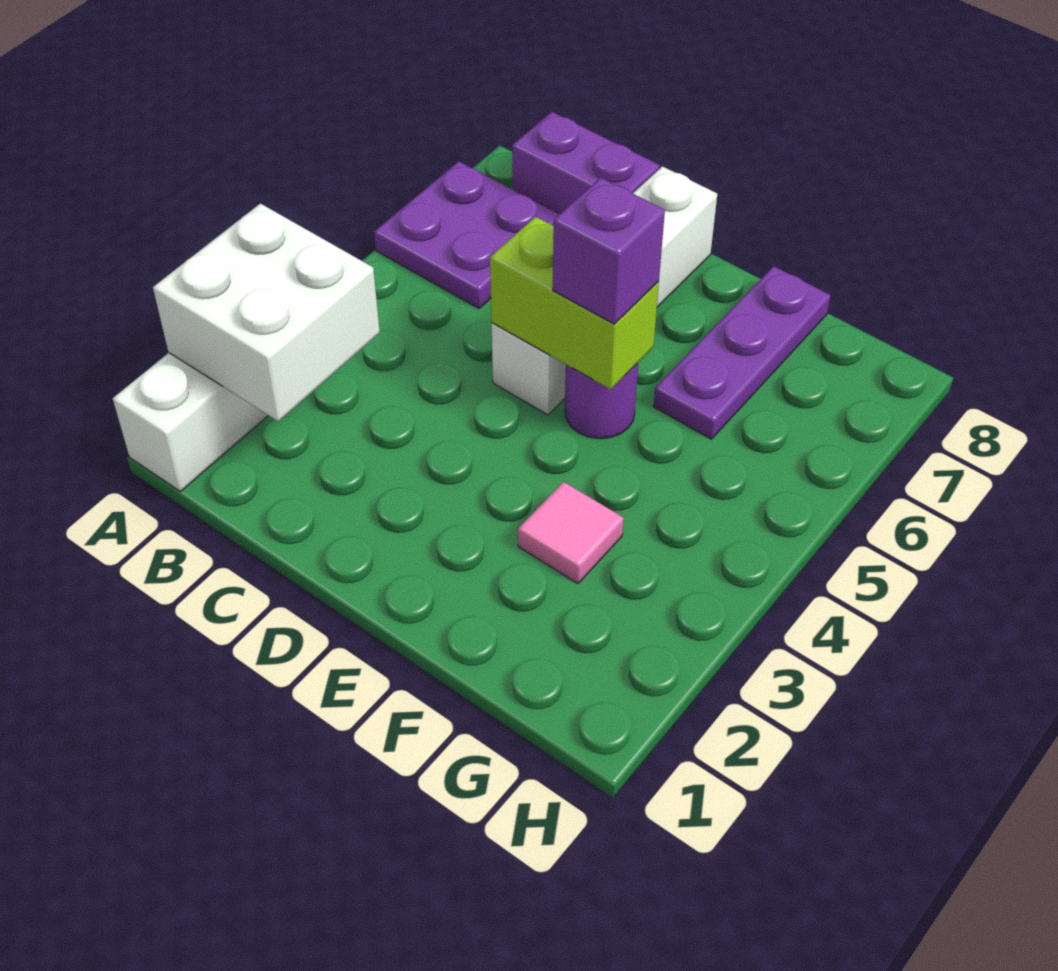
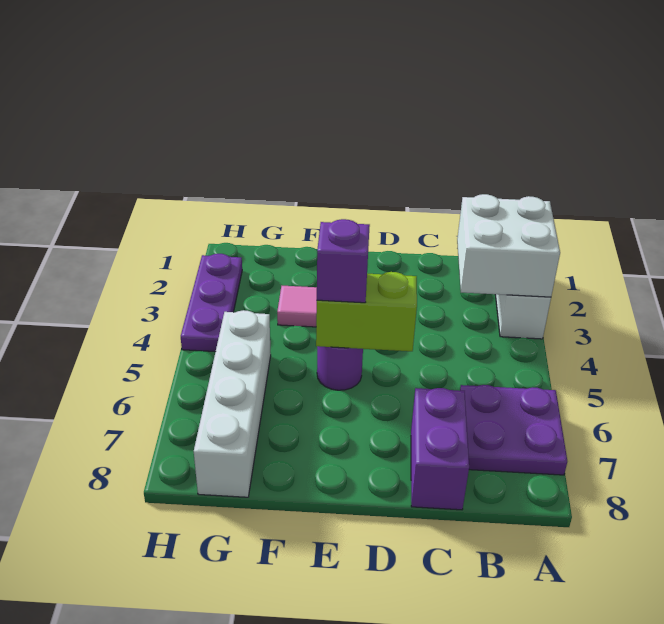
purple 1x2 brick [512,112,660,214] -> purple 1x2 brick turned to [411,388,469,510]
white 1x4 brick [492,166,717,415] -> white 1x4 brick moved to [194,310,271,497]
purple 1x3 plate [653,266,831,439] -> purple 1x3 plate moved to [181,254,242,352]

